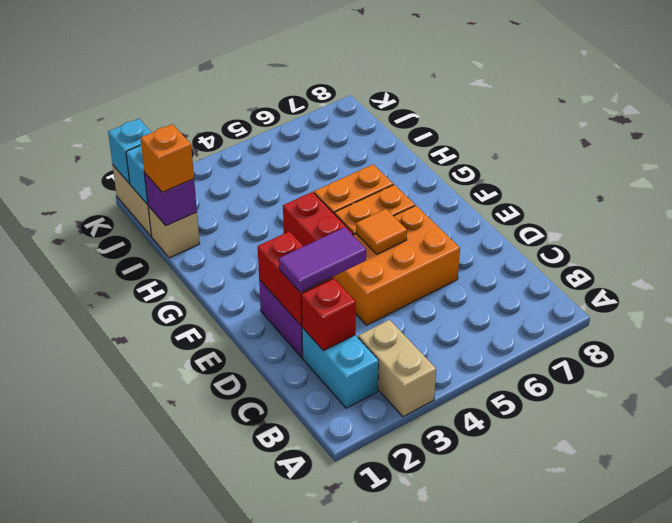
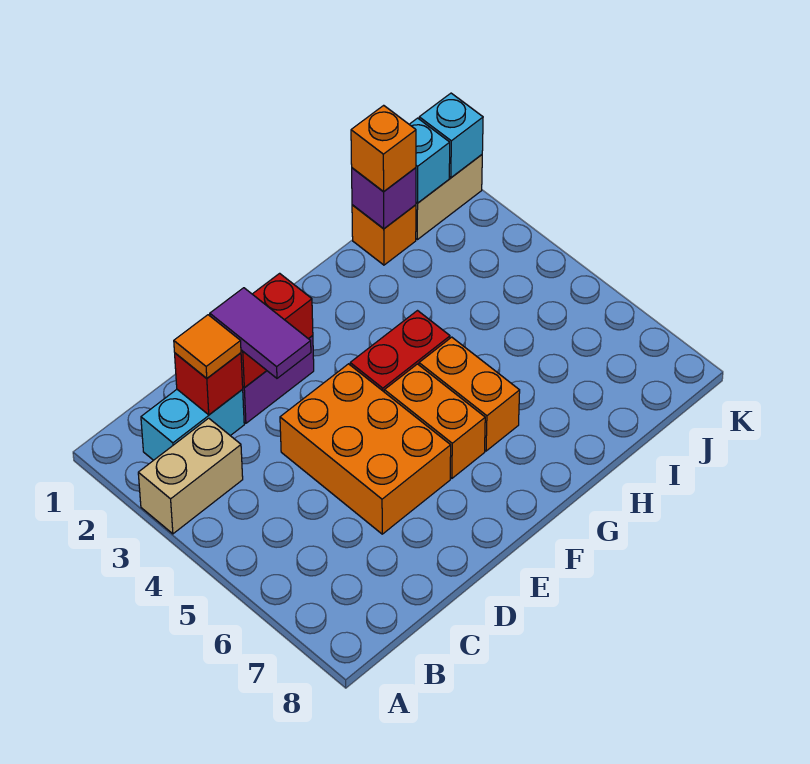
orange 1x1 tile [356,209,407,254] -> orange 1x1 tile moved to [174,315,241,378]
tan 1x1 brick [148,206,200,258] -> orange 1x1 brick [352,205,416,265]

